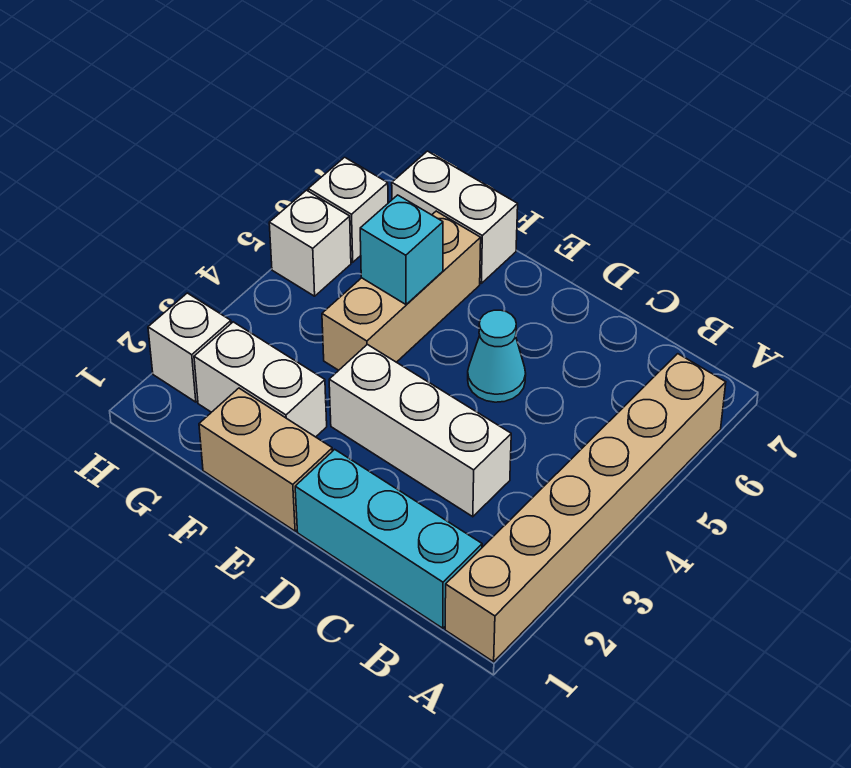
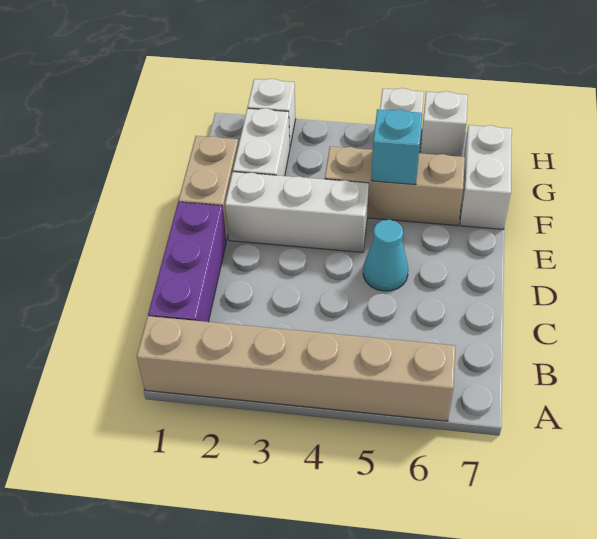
cyan 1x3 brick [295,449,482,628] -> purple 1x3 brick [148,202,226,322]
white 1x3 brick [329,344,511,517] -> white 1x3 brick turned to [225,172,369,252]

